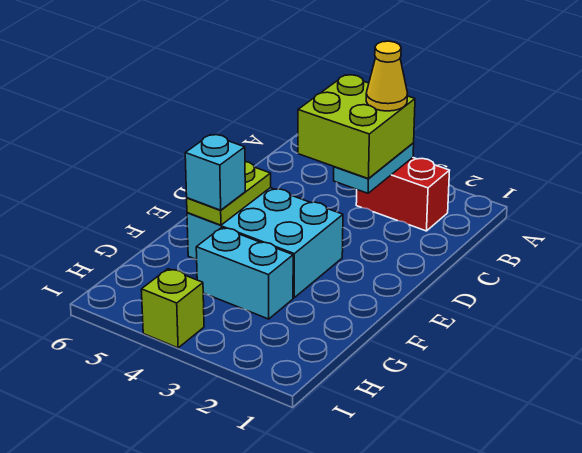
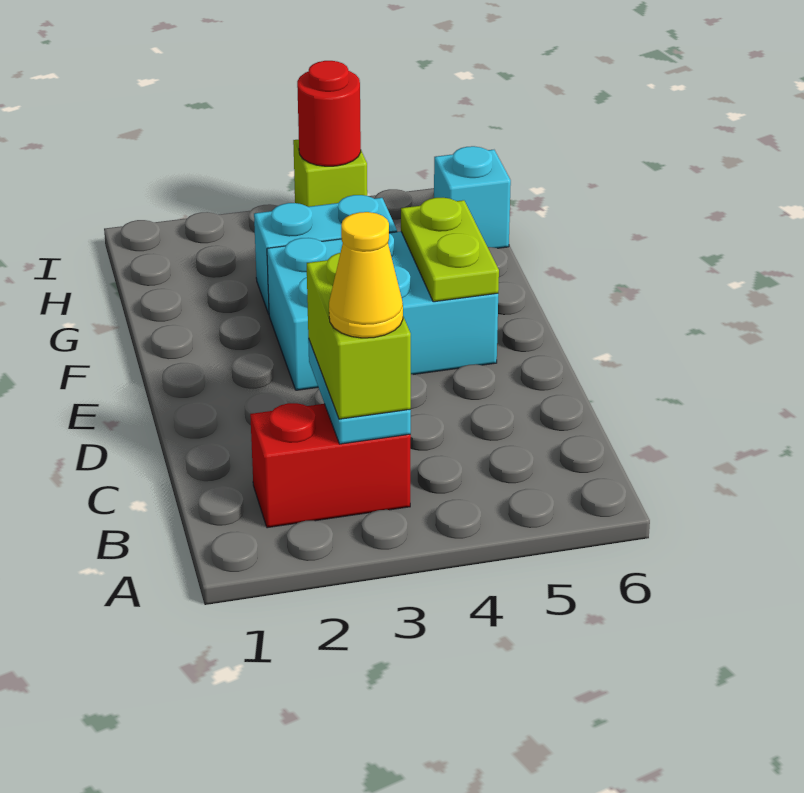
lime 2x2 brick [298,75,415,178] -> lime 1x2 brick [307,253,411,419]
cyan 1x1 brick [185,135,245,210] -> cyan 1x1 brick moved to [434,146,511,248]
none -> red 1x1 round brick [297,61,361,166]

